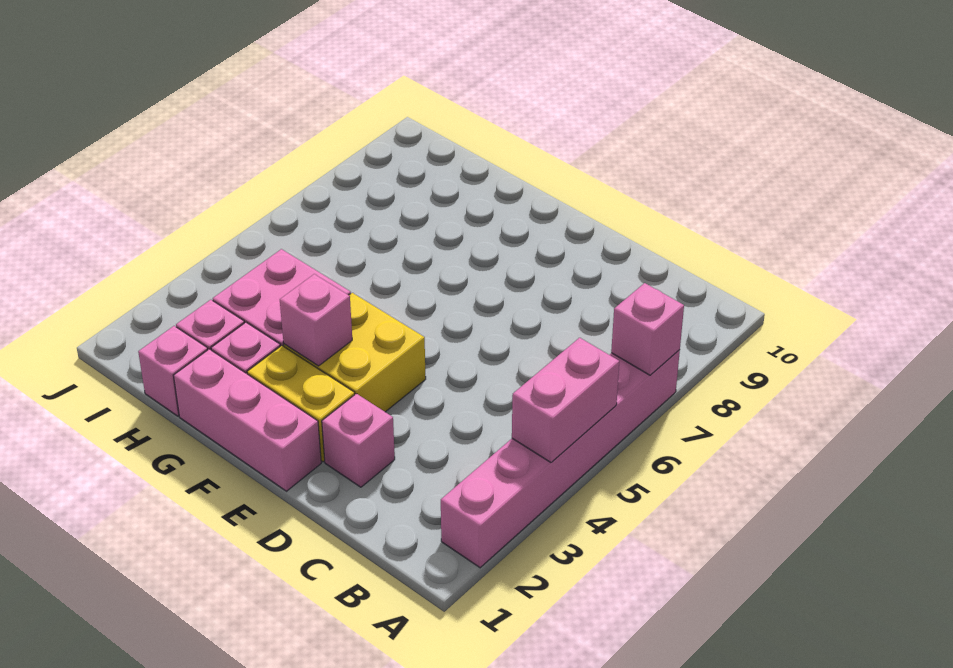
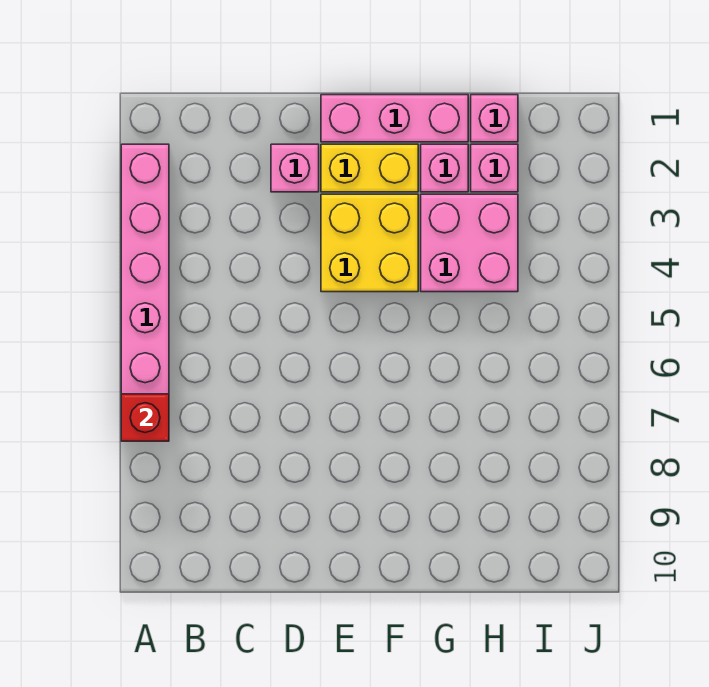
pink 1x2 brick [512,338,619,462] -> none
pink 1x1 brick [611,283,684,375] -> red 1x1 brick [121,394,169,441]
pink 1x1 brick [280,274,352,366] -> none

